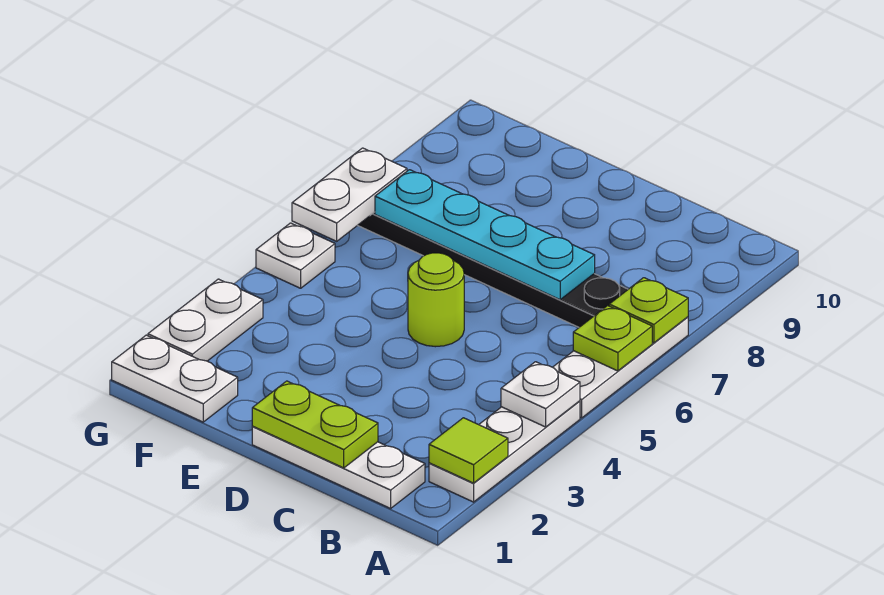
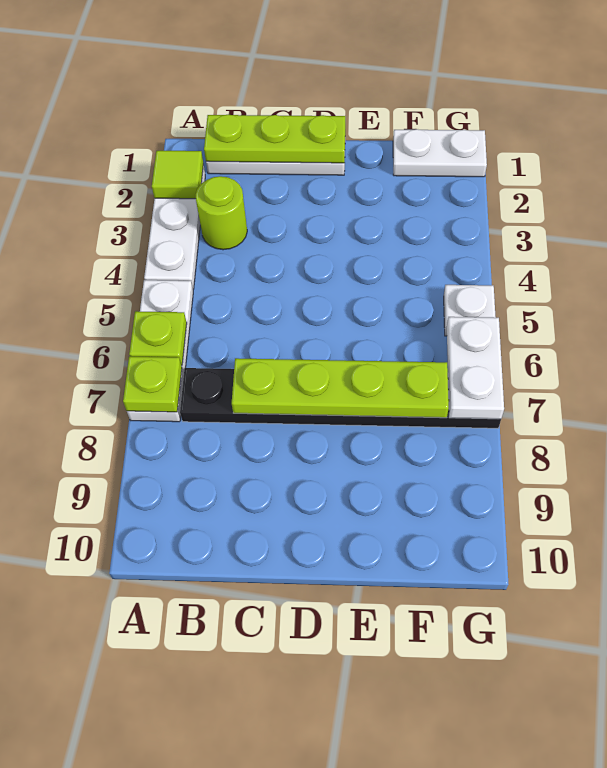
white 1x1 plate [501,362,580,427] -> none
lime 1x2 plate [252,381,378,468] -> lime 1x3 plate [204,114,345,163]
cyan 1x4 plate [375,170,595,300] -> lime 1x4 plate [232,358,449,418]
lime 1x1 round brick [408,253,464,347] -> lime 1x1 round brick moved to [196,176,247,250]
white 1x2 plate [148,279,263,361] -> none

